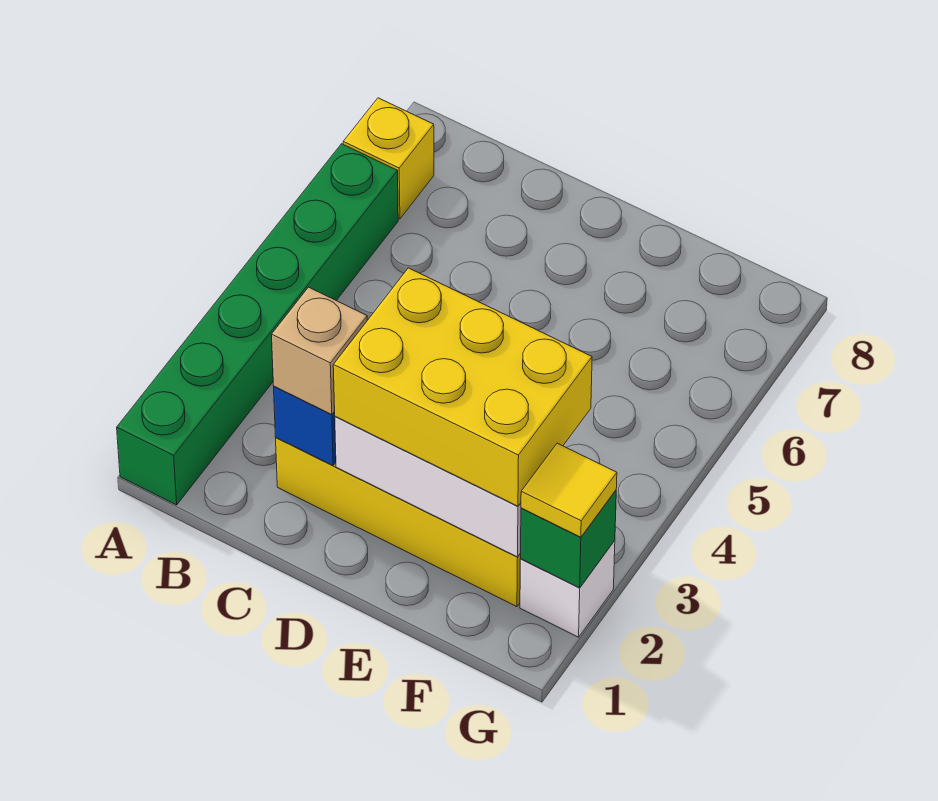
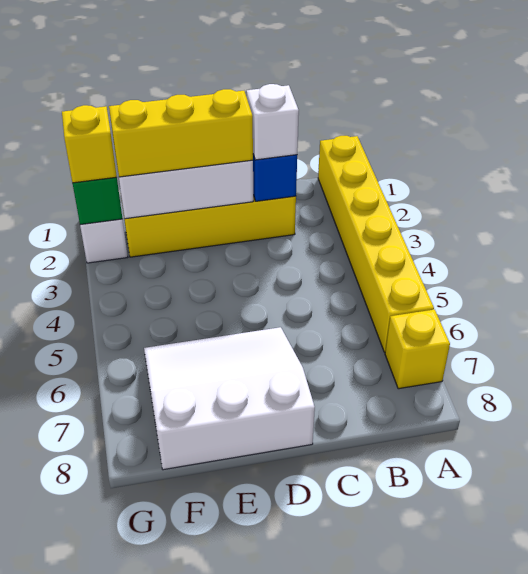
green 1x6 brick [117,144,398,505] -> yellow 1x6 brick [318,136,434,352]
tan 1x1 brick [272,287,367,414] -> white 1x1 brick [246,84,299,160]
yellow 2x3 brick [333,268,592,506] -> yellow 1x3 brick [109,89,253,177]
none -> white 3x3 slope [144,327,315,470]
yellow 1x1 tile [521,443,617,537] -> yellow 1x1 brick [62,105,117,183]

